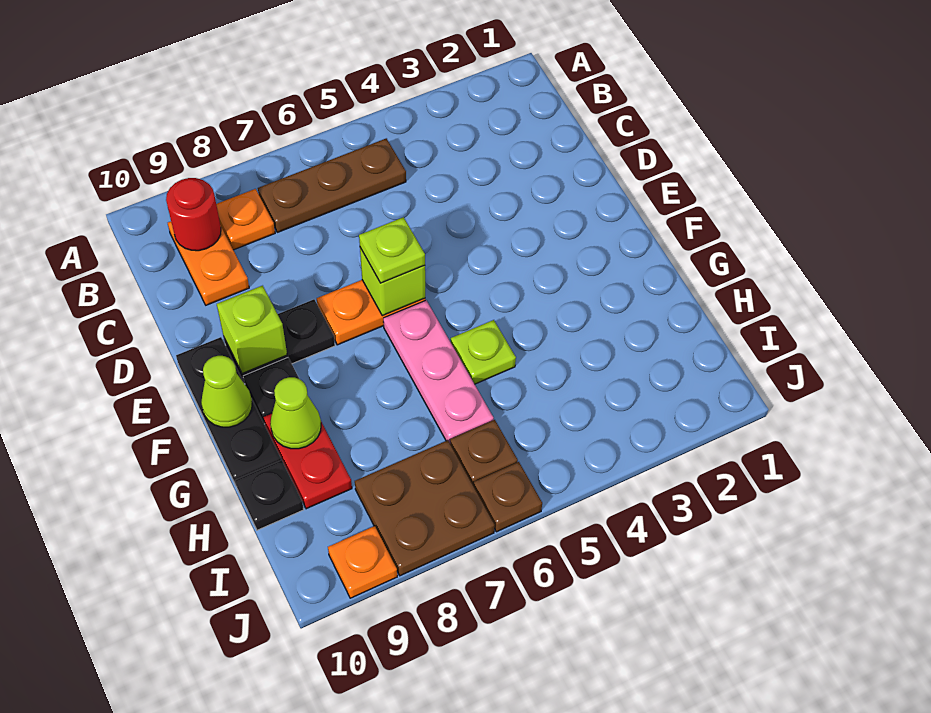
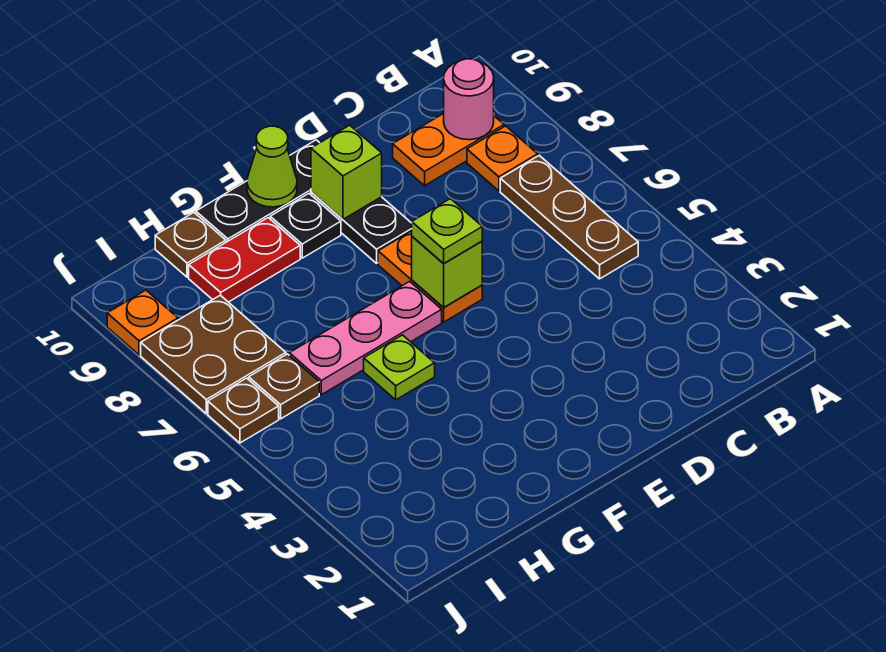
red 1x1 round brick [166,178,221,251] -> pink 1x1 round brick [444,59,494,140]
lime 1x1 cone [270,377,321,449] -> none
black 1x1 plate [235,460,304,530] -> brown 1x1 plate [155,213,226,277]

